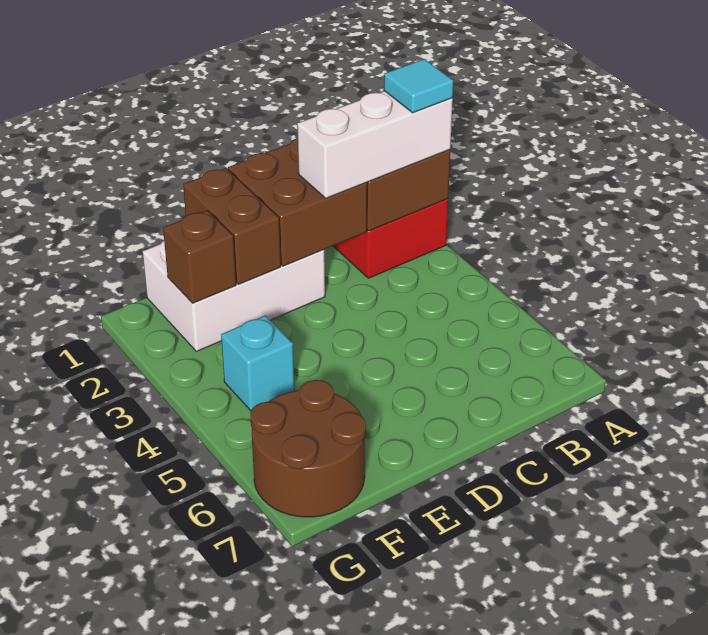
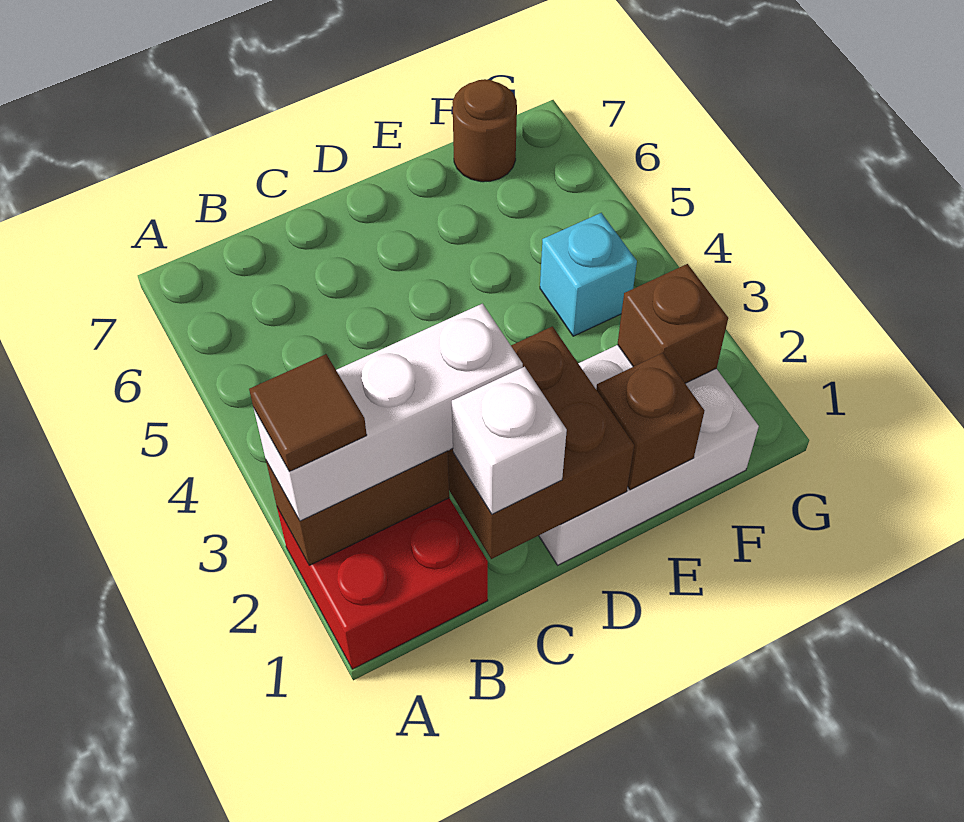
cyan 1x1 tile [384,59,453,113] -> brown 1x1 tile [249,354,367,472]
none -> white 1x1 brick [452,367,567,514]
brown 1x2 brick [183,168,281,284] -> brown 1x1 brick [596,353,704,490]
brown 2x2 round brick [250,380,366,517] -> brown 1x1 round brick [452,79,517,182]

